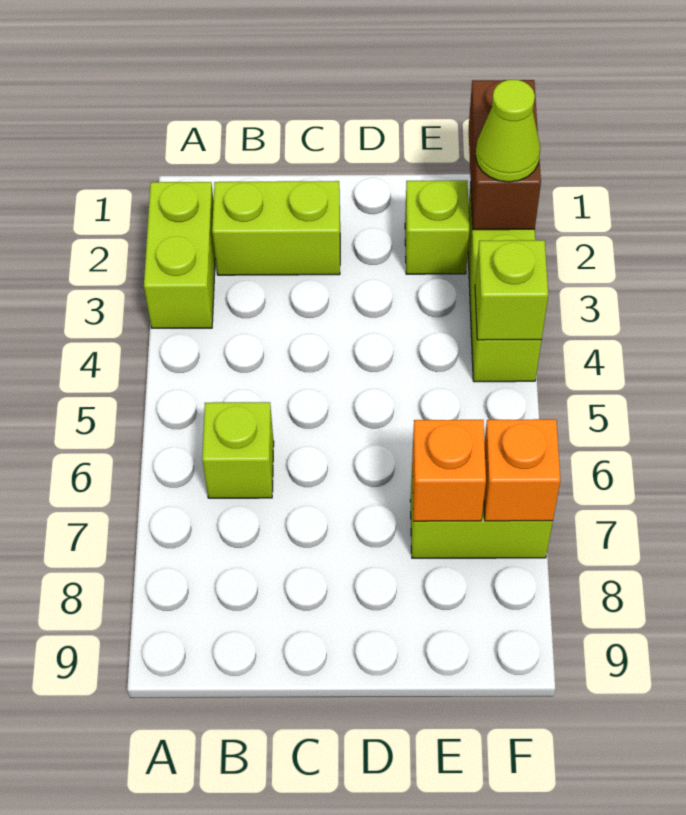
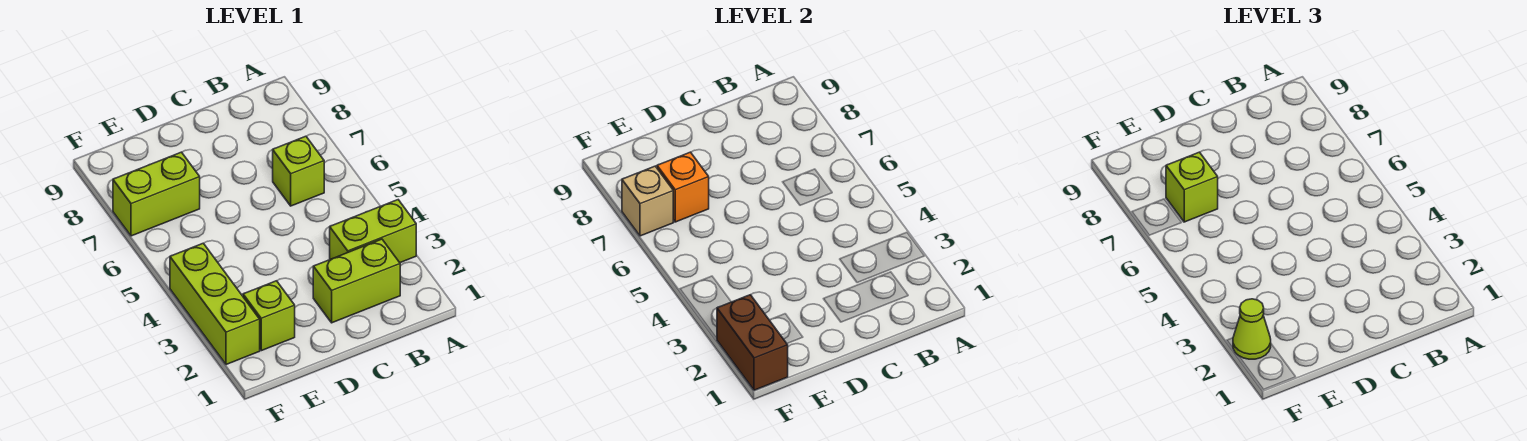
lime 1x2 brick [144,182,215,328] -> lime 1x2 brick turned to [330,200,416,263]
lime 1x1 brick [475,240,548,340] -> lime 1x1 brick moved to [1166,152,1218,222]
orange 1x1 brick [484,419,560,521] -> tan 1x1 brick [622,166,673,236]

